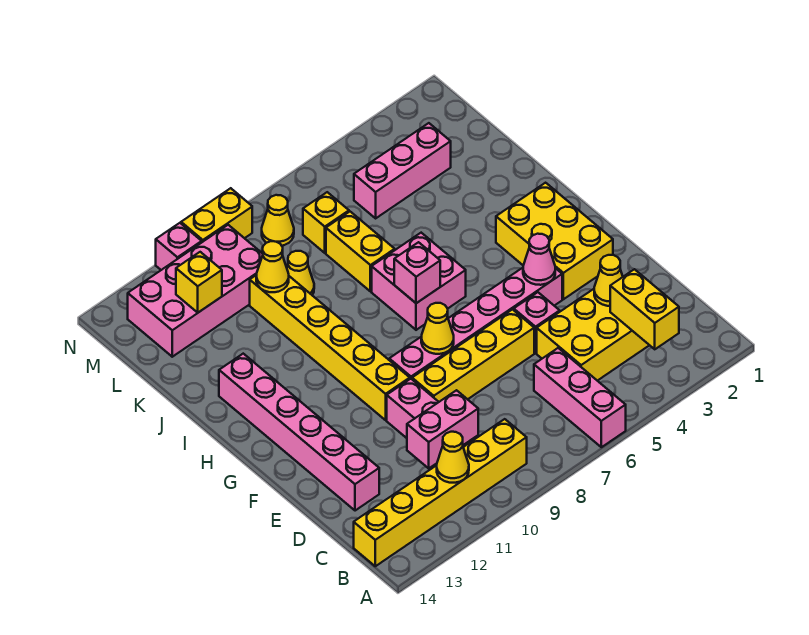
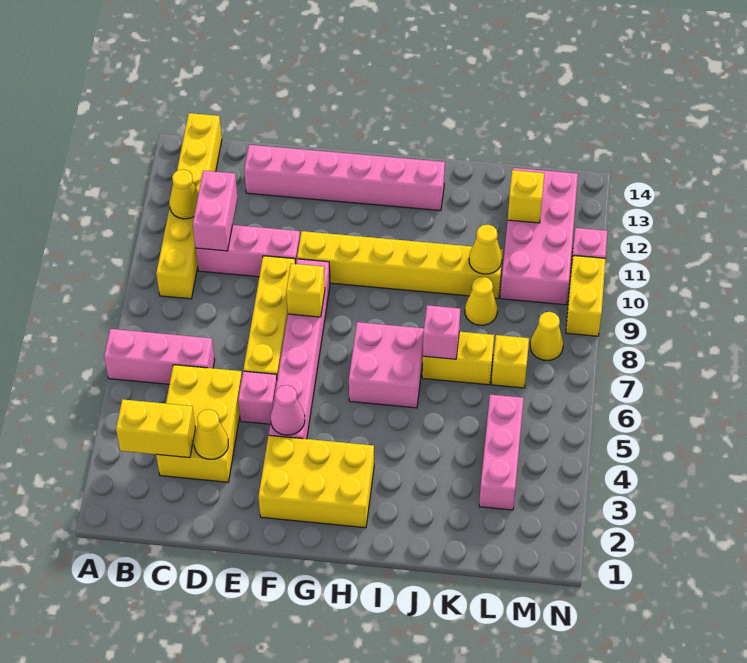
yellow 1x1 cone [421,303,454,354] -> yellow 1x1 brick [286,264,325,317]
pink 1x1 brick [394,242,440,303] -> pink 1x1 brick moved to [423,305,460,359]

